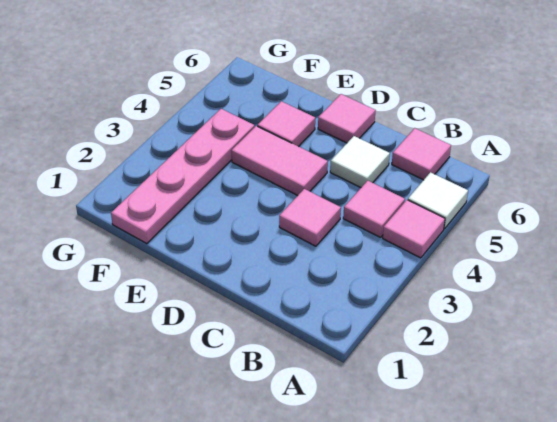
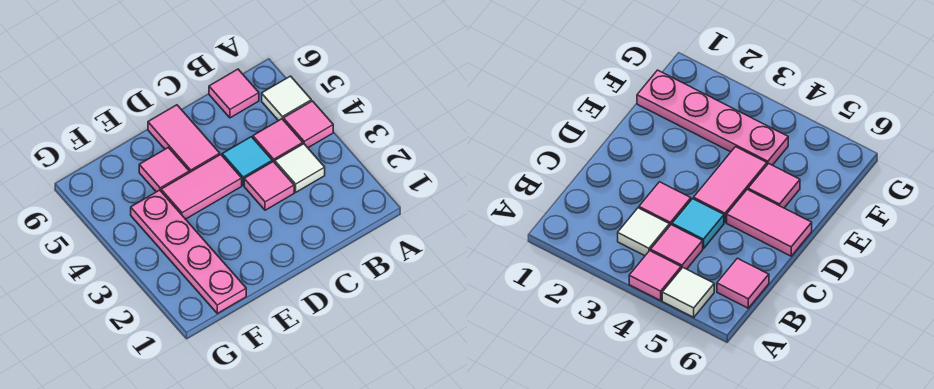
none -> cyan 1x1 tile [222,137,272,185]
white 1x1 tile [330,136,390,188] -> white 1x1 tile moved to [275,144,325,192]
pink 1x1 tile [318,94,376,143] -> pink 1x2 tile [148,105,220,173]

